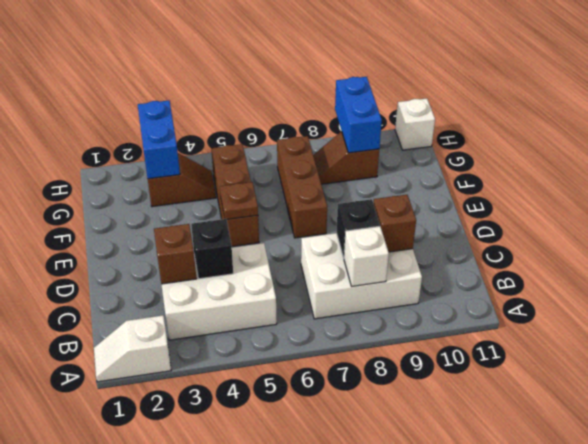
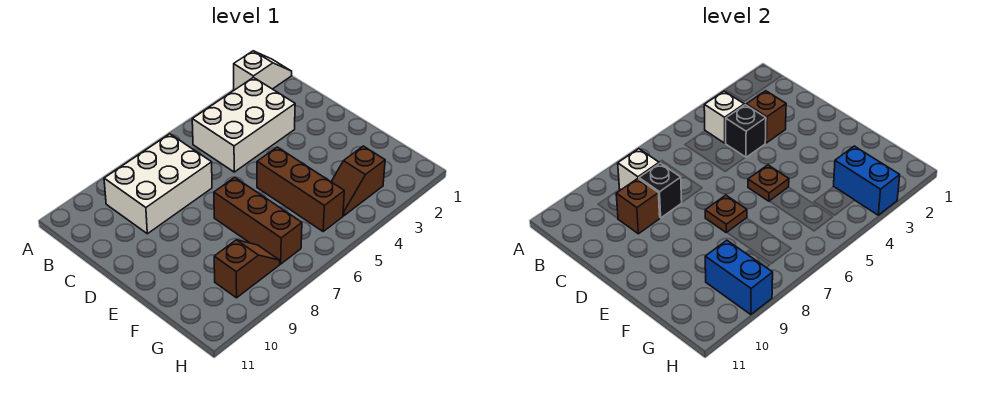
none -> brown 1x1 plate [705,195,747,233]
white 1x1 brick [395,98,435,150] -> white 1x1 brick moved to [704,91,744,143]

